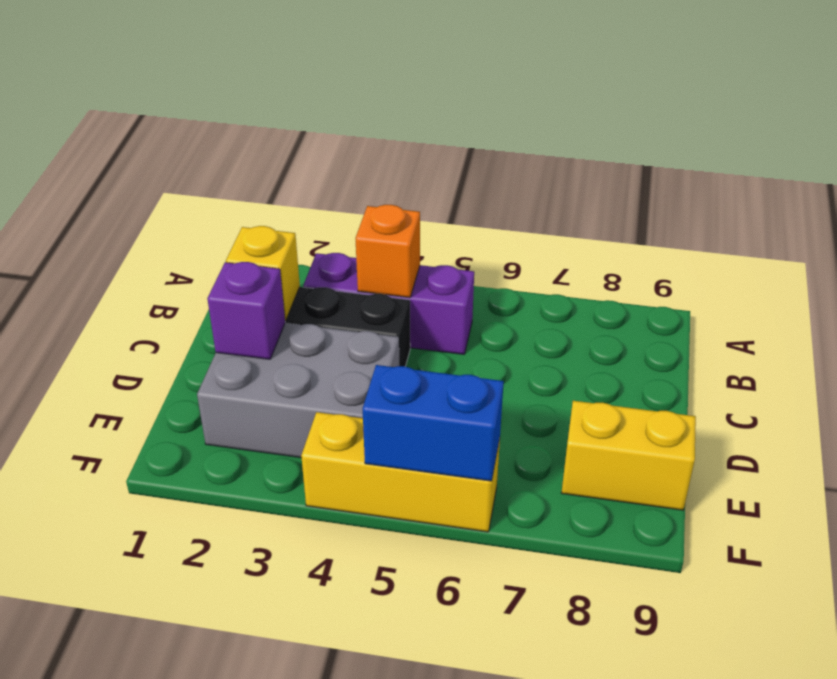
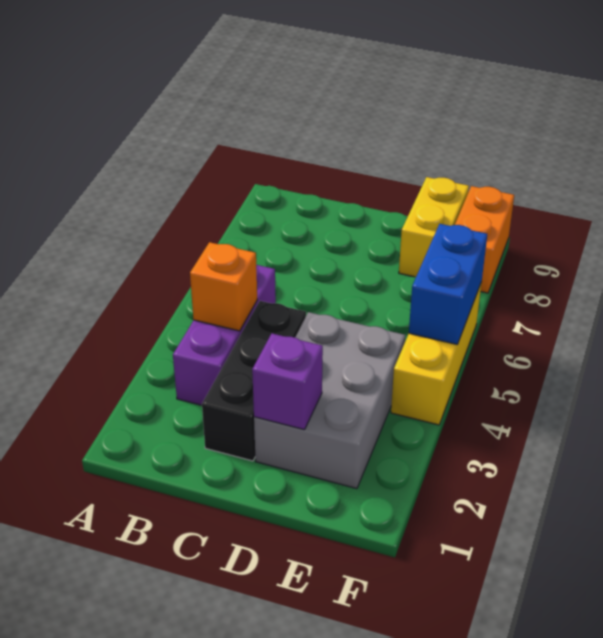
yellow 1x1 brick [226,226,300,321] -> none
none -> orange 1x2 brick [455,186,514,293]

